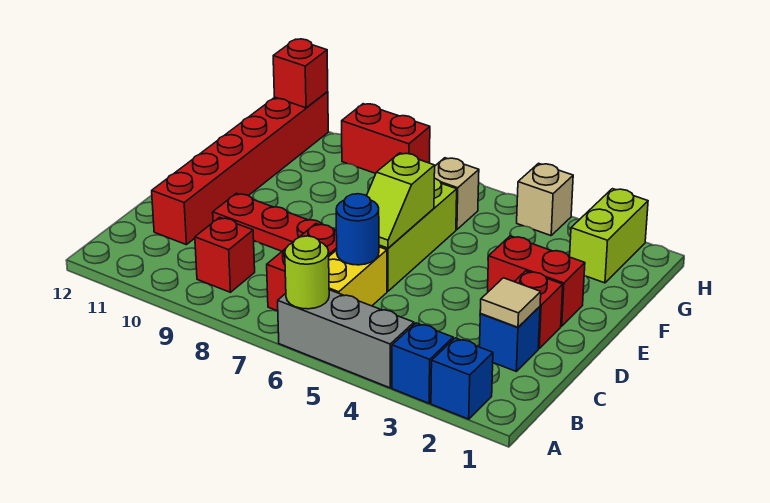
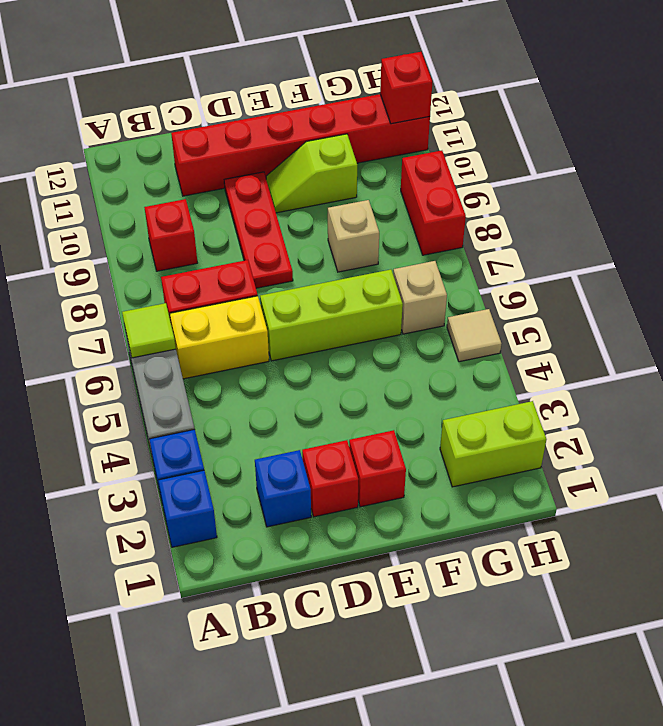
lime 1x1 round brick [285,236,329,309] -> lime 1x1 tile [122,303,176,358]
tan 1x1 tile [480,278,541,327] -> tan 1x1 tile moved to [447,309,501,362]
blue 1x1 round brick [336,194,379,265] -> none
lime 1x2 slope [367,153,435,248] -> lime 1x2 slope moved to [266,134,357,213]
red 1x2 brick [488,236,585,326] -> red 1x1 brick [349,430,406,507]
tan 1x1 brick [517,163,573,236] -> tan 1x1 brick moved to [328,200,379,272]

